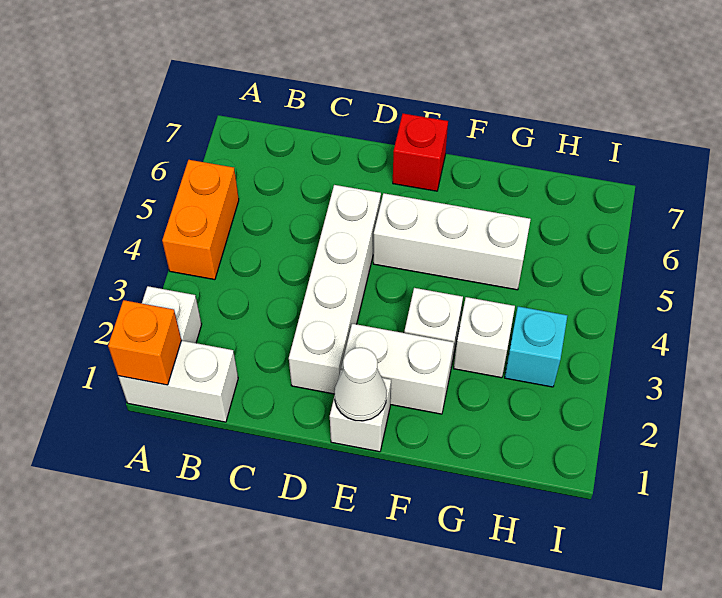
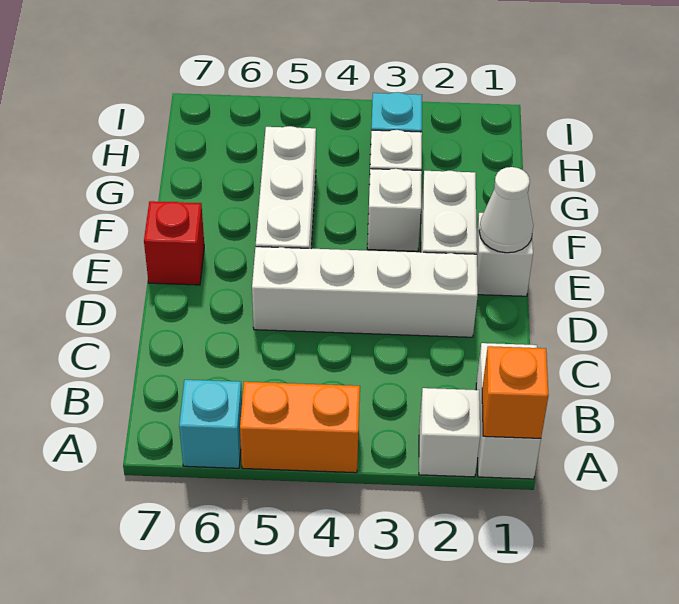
none -> cyan 1x1 brick [179,380,242,468]

